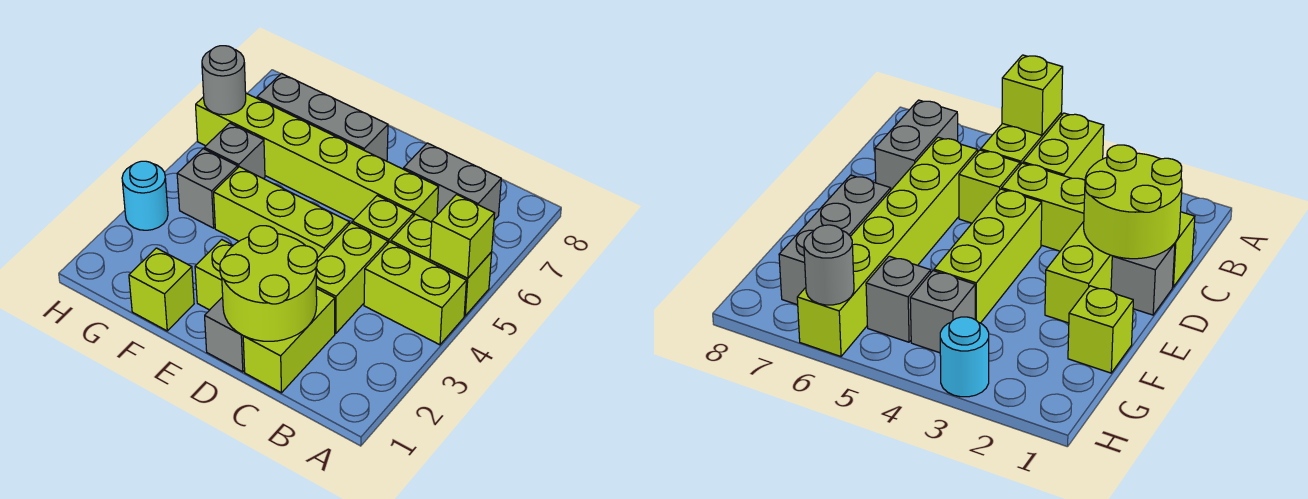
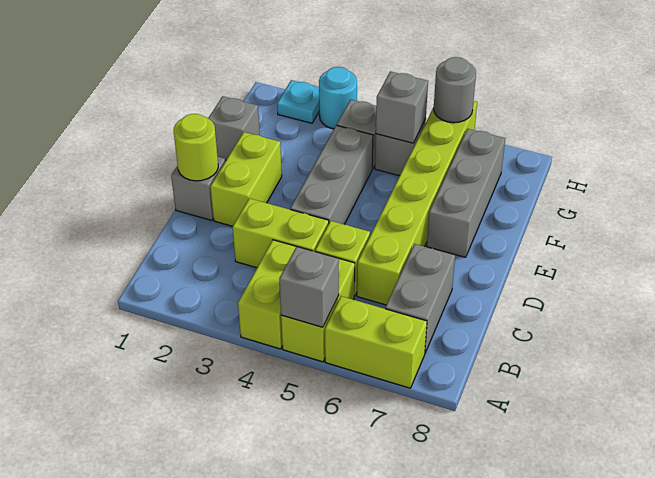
lime 1x1 brick [430,195,495,278] -> grey 1x1 brick [279,247,339,327]
lime 1x2 brick [243,288,335,393] -> lime 1x2 brick moved to [325,296,427,388]
lime 2x2 round brick [220,226,317,341] -> lime 1x1 round brick [174,114,218,181]
lime 1x3 brick [214,167,349,258] -> grey 1x3 brick [290,125,373,224]
lime 1x1 brick [129,248,194,331] -> grey 1x1 brick [208,96,260,160]
none -> grey 1x1 brick [376,72,428,143]
none -> cyan 1x1 plate [277,80,319,123]

